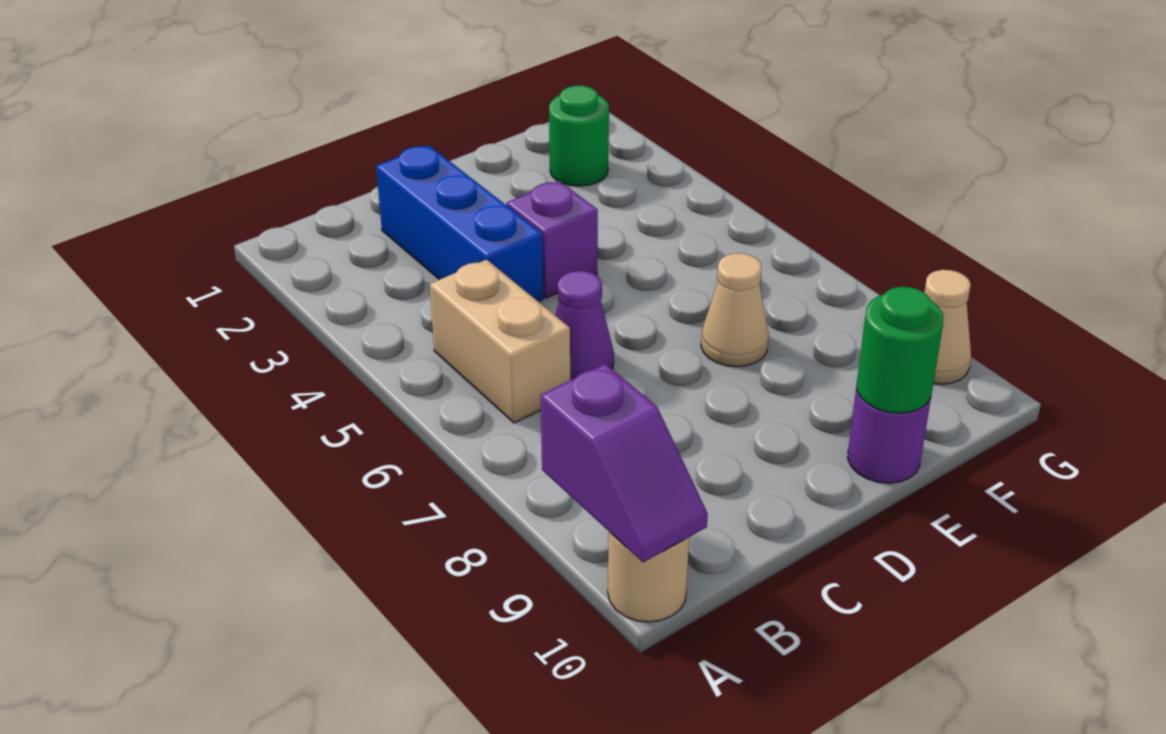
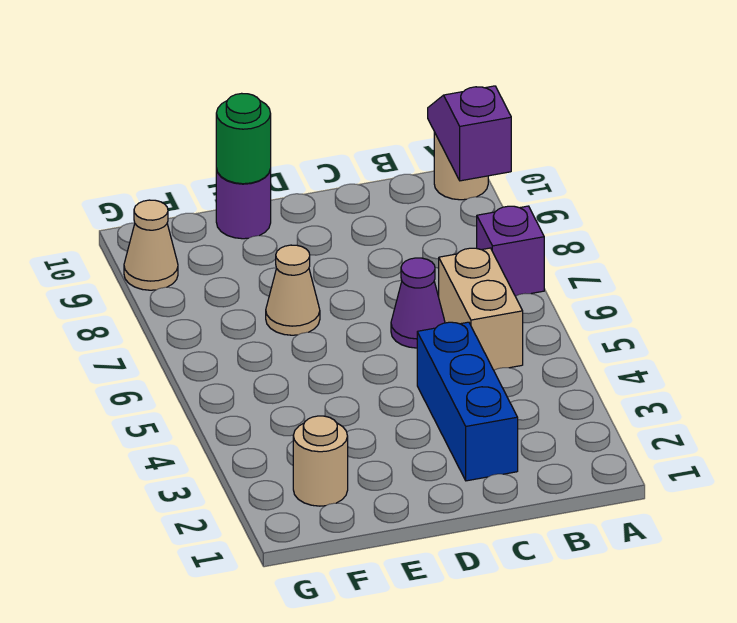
purple 1x1 brick [507,181,598,298] -> purple 1x1 brick moved to [477,206,544,296]
green 1x1 round brick [549,85,609,186] -> tan 1x1 round brick [293,416,348,506]

